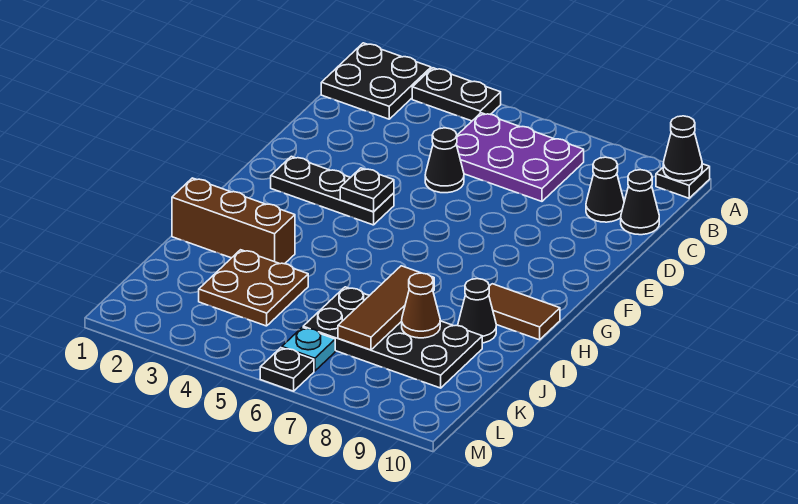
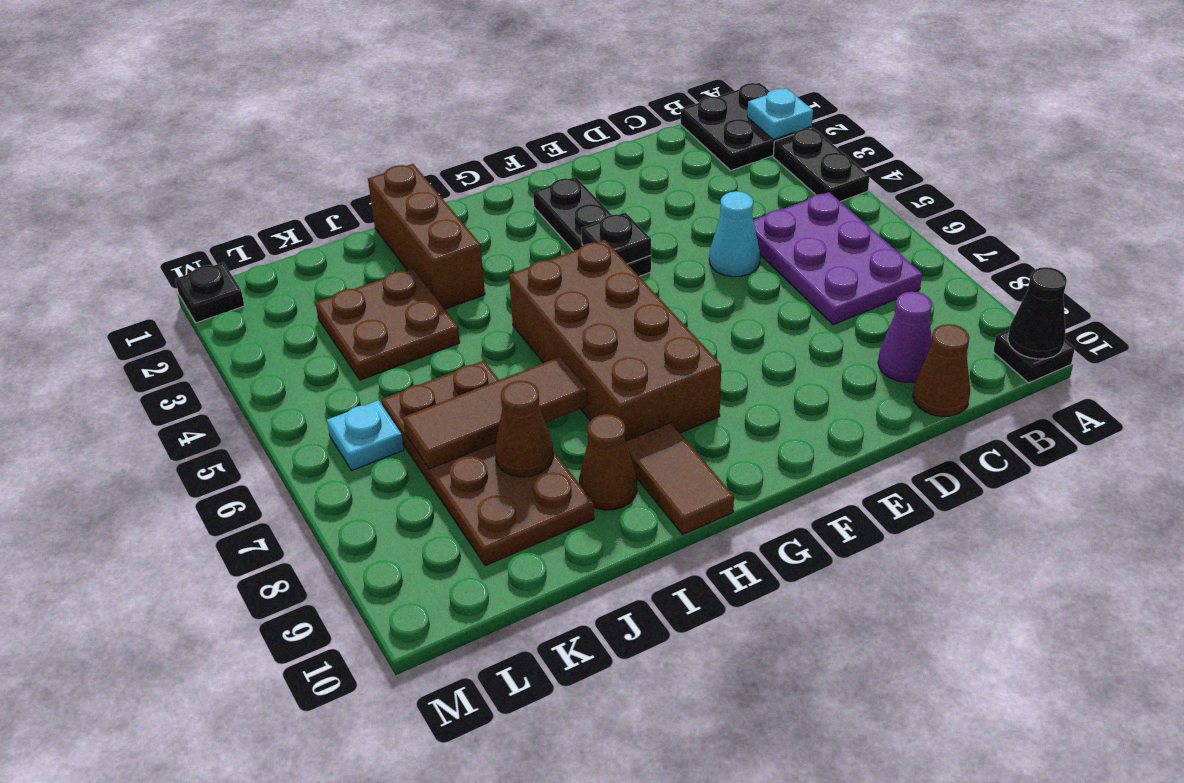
none -> cyan 1x1 plate [747,88,813,140]
black 1x1 cone [586,157,624,222] -> purple 1x1 cone [878,292,932,382]
black 1x1 cone [621,170,659,235] -> brown 1x1 cone [913,324,970,417]
black 1x1 cone [425,128,464,193] -> cyan 1x1 cone [709,191,760,277]
none -> brown 2x4 brick [509,240,721,441]
black 1x1 cone [458,279,496,343] -> brown 1x1 cone [579,414,637,510]
black 2x4 plate [303,287,482,388] -> brown 2x4 plate [381,360,594,566]
black 1x1 plate [260,348,314,391] -> black 1x1 plate moved to [175,262,245,323]

